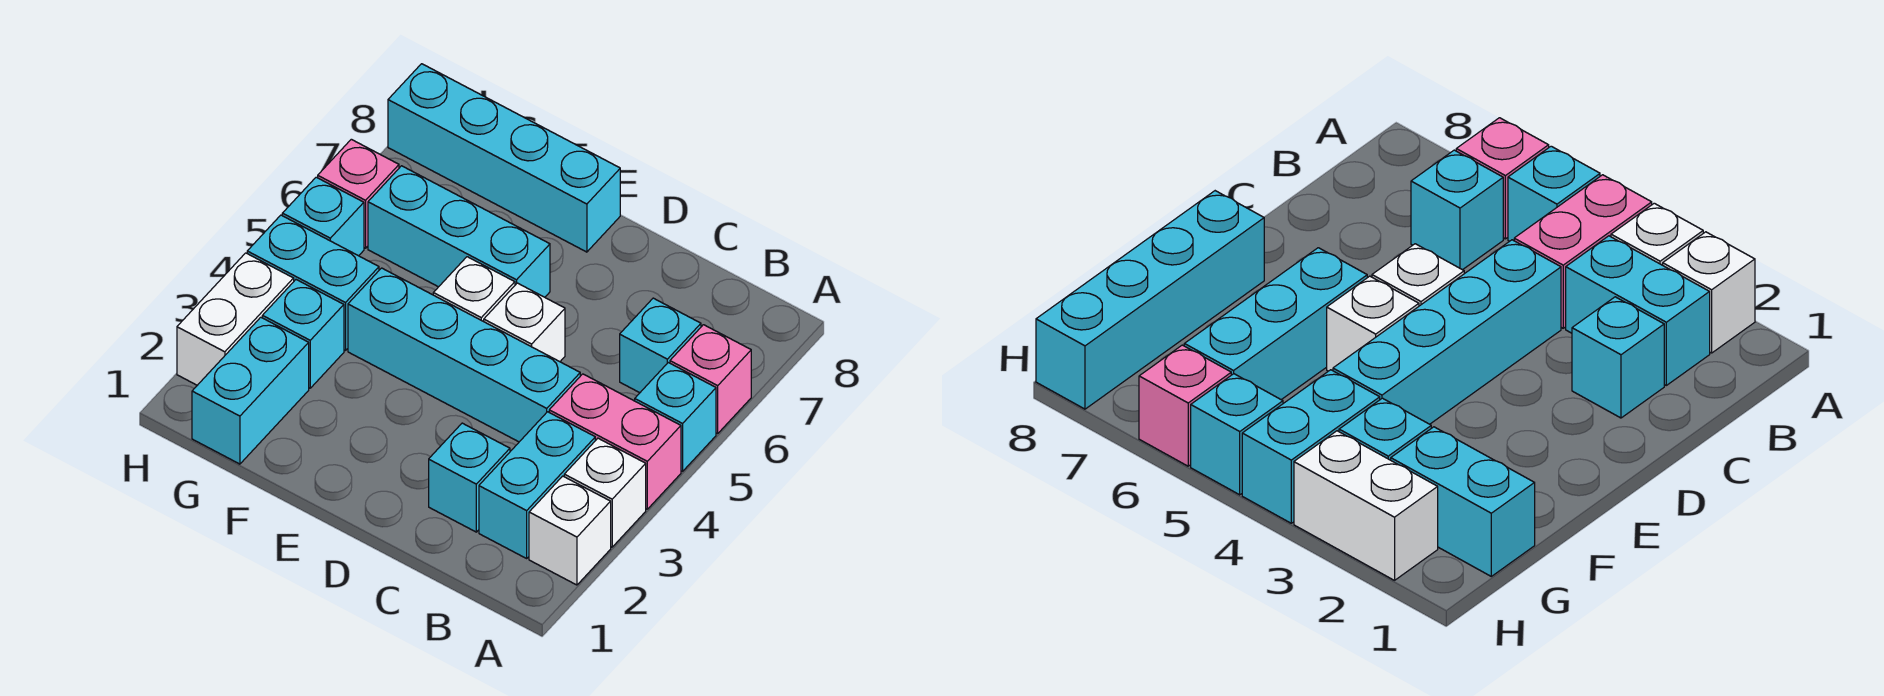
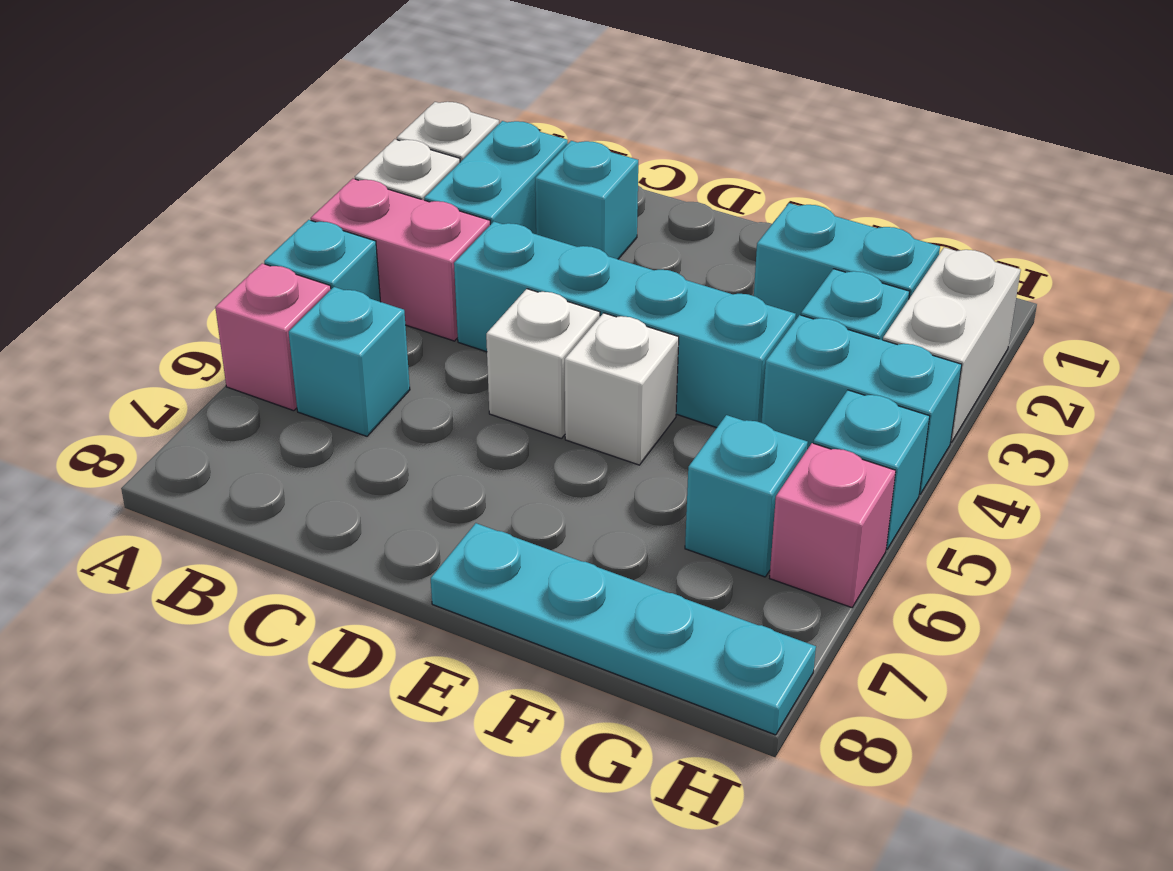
cyan 1x3 brick [368,166,550,297] -> cyan 1x1 brick [685,415,808,577]
cyan 1x4 brick [388,64,620,252] -> cyan 1x4 plate [431,523,816,735]
cyan 1x2 brick [192,317,309,464] -> cyan 1x2 brick turned to [754,203,940,320]

